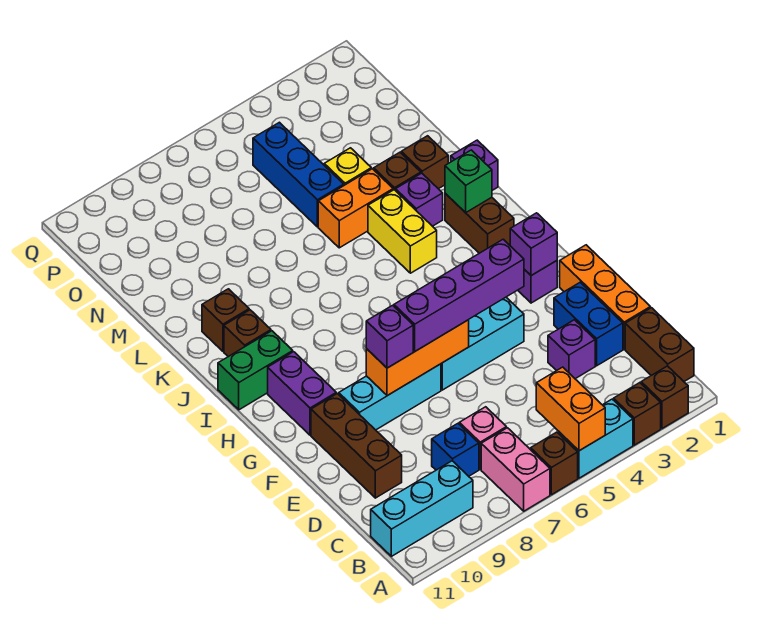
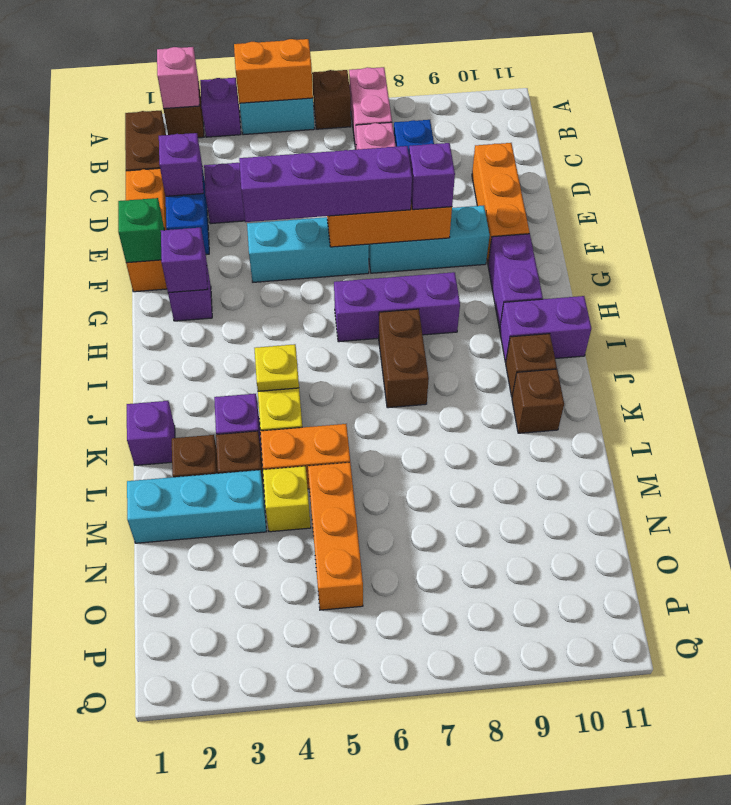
none -> pink 1x1 brick [157,47,200,109]
brown 1x1 brick [614,383,661,445] -> purple 1x1 brick [200,78,241,137]
orange 1x2 brick [536,367,605,451] -> orange 1x2 brick turned to [234,39,313,103]
cyan 1x3 brick [371,461,473,556] -> cyan 1x3 brick moved to [127,470,266,543]
none -> purple 1x1 brick [159,133,203,196]
brown 1x3 brick [311,394,402,498] -> orange 1x3 brick [472,143,529,263]
none -> purple 1x3 brick [334,272,460,342]
brown 1x2 brick [445,193,514,253] -> brown 1x2 brick moved to [379,309,429,408]
green 1x2 brick [218,331,293,410] -> purple 1x2 brick [500,296,591,362]
green 1x1 brick [445,150,492,213] -> green 1x1 brick moved to [118,198,164,263]
none -> yellow 1x1 plate [254,344,299,391]
blue 1x3 brick [253,122,344,227] -> orange 1x3 brick [308,462,363,610]

